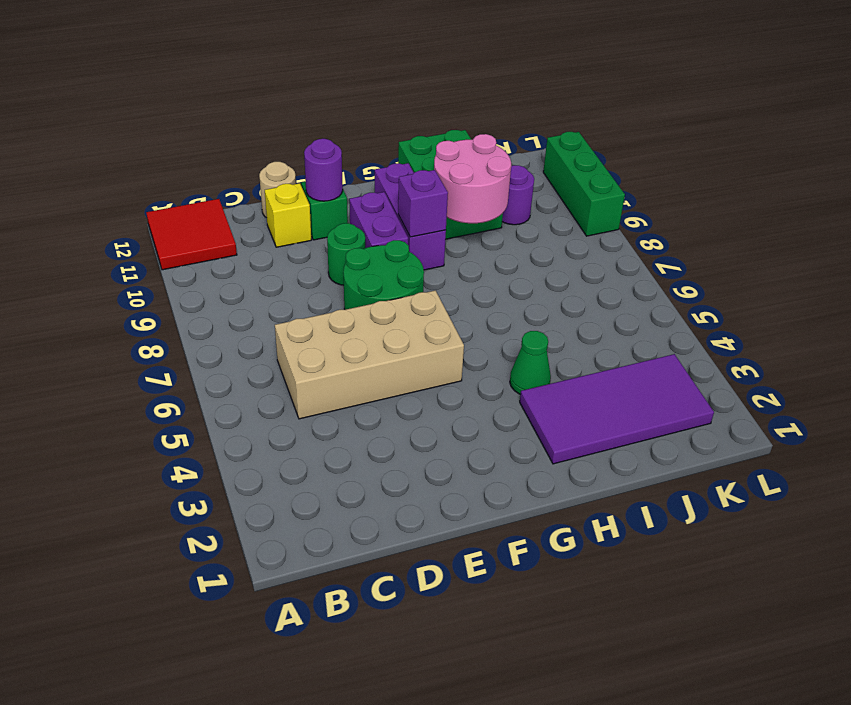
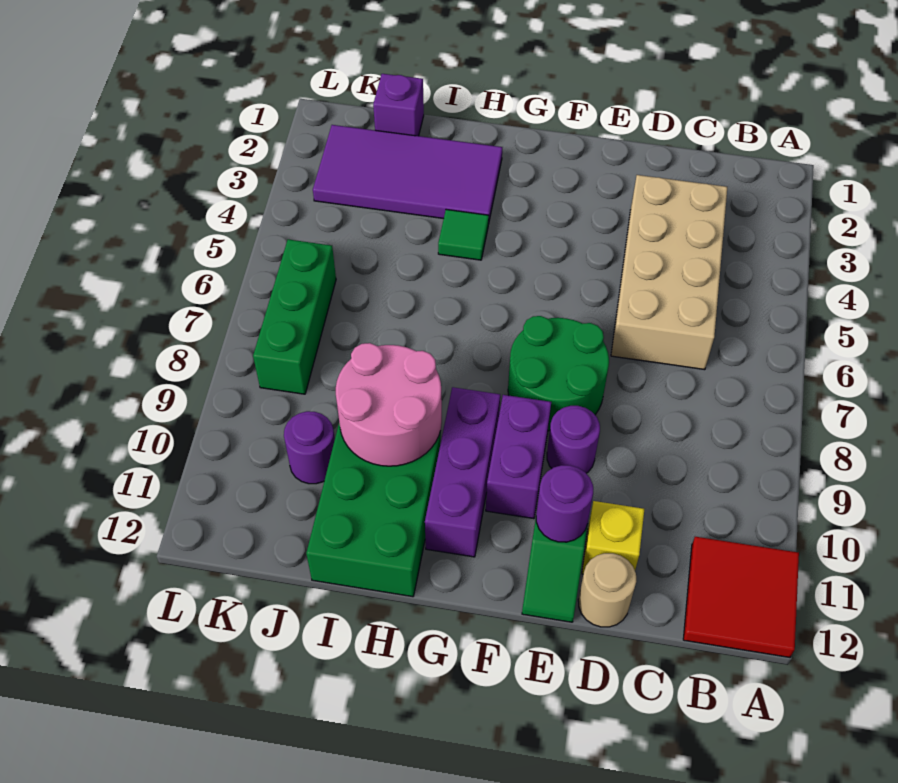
tan 2x4 brick [275,290,464,419] -> tan 2x4 brick turned to [611,175,727,370]
green 1x1 round brick [327,223,365,285] -> purple 1x1 round brick [547,406,600,473]
purple 1x1 brick [398,170,448,237] -> purple 1x1 brick moved to [373,74,424,136]
green 1x1 cone [510,331,551,394] -> green 1x1 tile [438,209,489,260]
green 1x3 brick [543,132,625,236] -> green 1x3 brick moved to [253,239,336,394]

